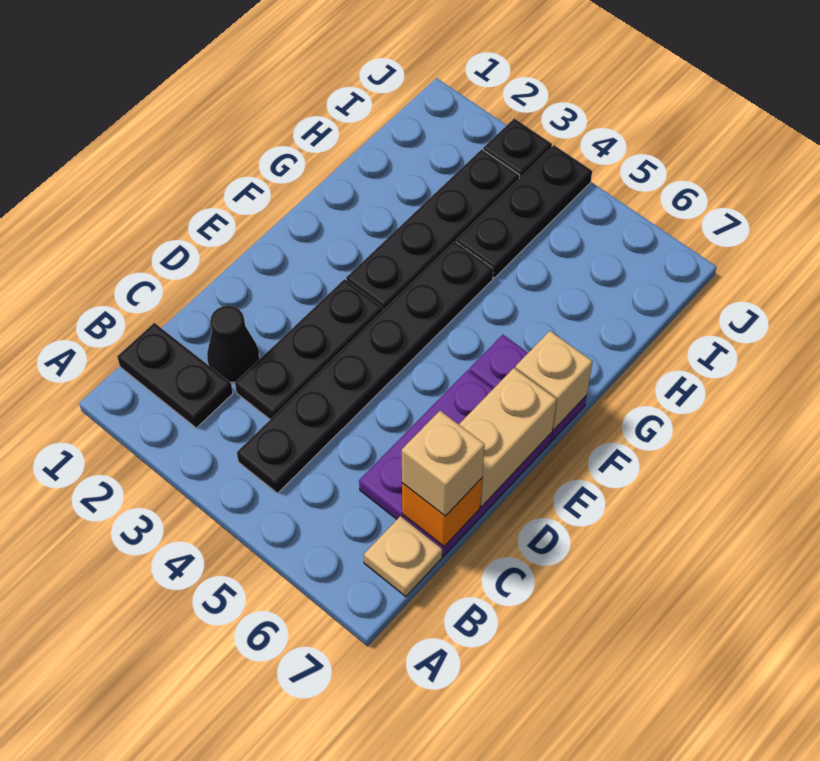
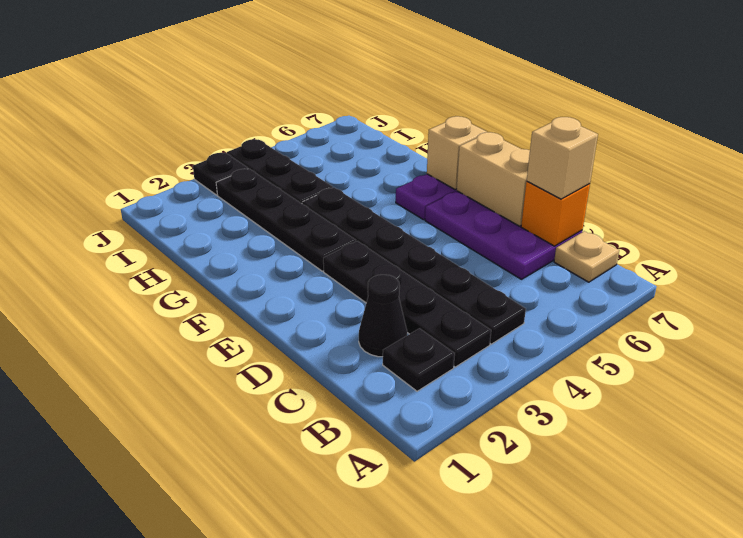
black 1x2 plate [117,323,233,428] -> black 1x1 plate [383,328,455,391]
black 1x3 plate [235,279,383,419] -> black 1x4 plate [323,241,491,367]

